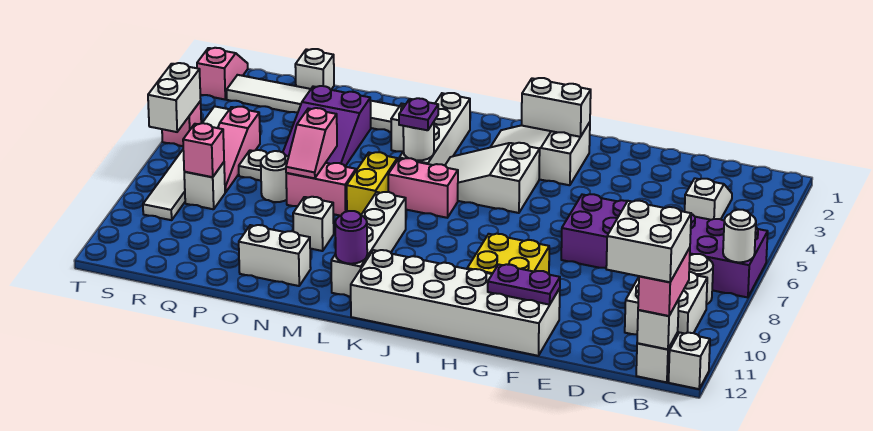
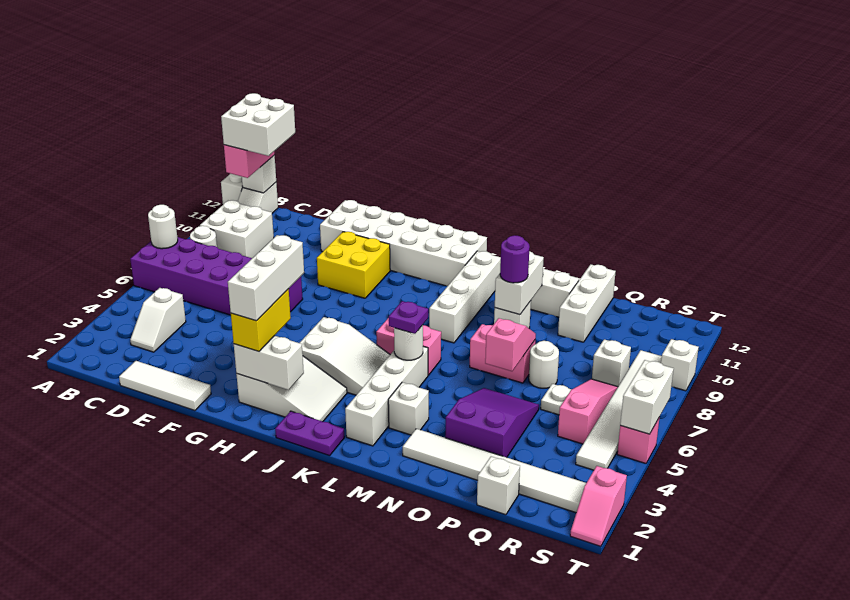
none -> white 1x3 tile [119,361,211,410]
purple 1x2 plate [488,264,560,305] -> purple 1x2 plate moved to [275,411,344,456]
none -> white 1x3 brick [228,235,304,321]
purple 1x1 round brick [335,211,367,264] -> purple 1x1 round brick moved to [500,235,530,283]
yellow 1x2 brick [347,152,397,215] -> yellow 1x2 brick moved to [231,289,291,351]
none -> white 1x2 brick [495,251,544,315]
none -> white 1x3 brick [558,264,616,342]
pink 1x1 brick [183,123,224,177] -> none
none -> white 1x1 brick [661,339,699,391]

